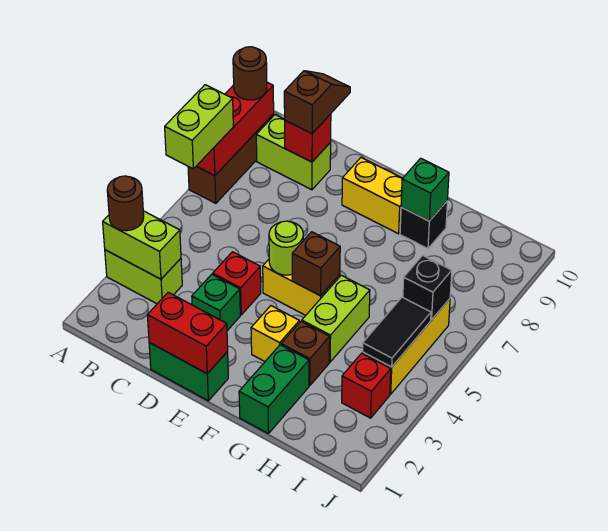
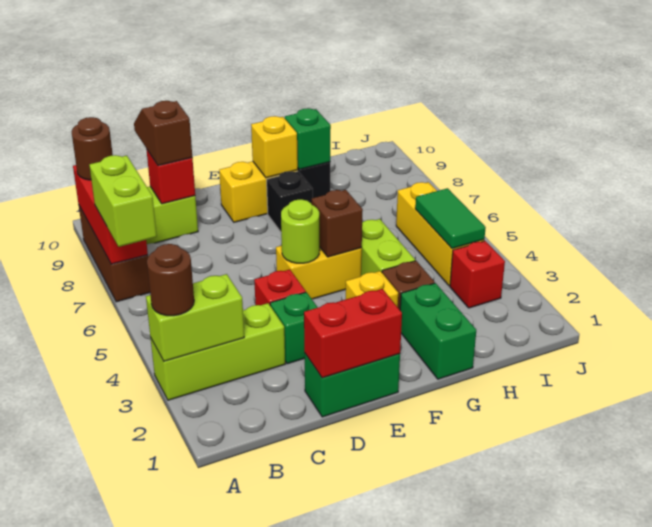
lime 1x2 brick [105,250,182,304] -> lime 1x3 brick [150,303,285,400]
none -> yellow 1x1 brick [251,116,298,178]
black 1x2 tile [362,297,431,367] -> green 1x2 tile [415,188,486,249]
black 1x1 brick [403,255,452,320] -> black 1x1 brick moved to [267,171,313,232]

